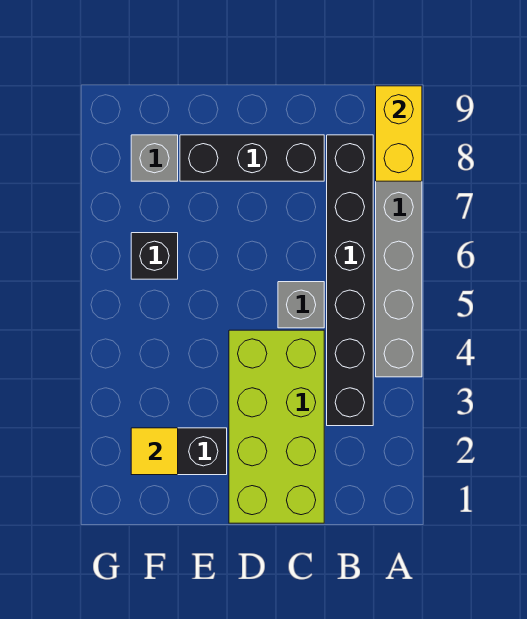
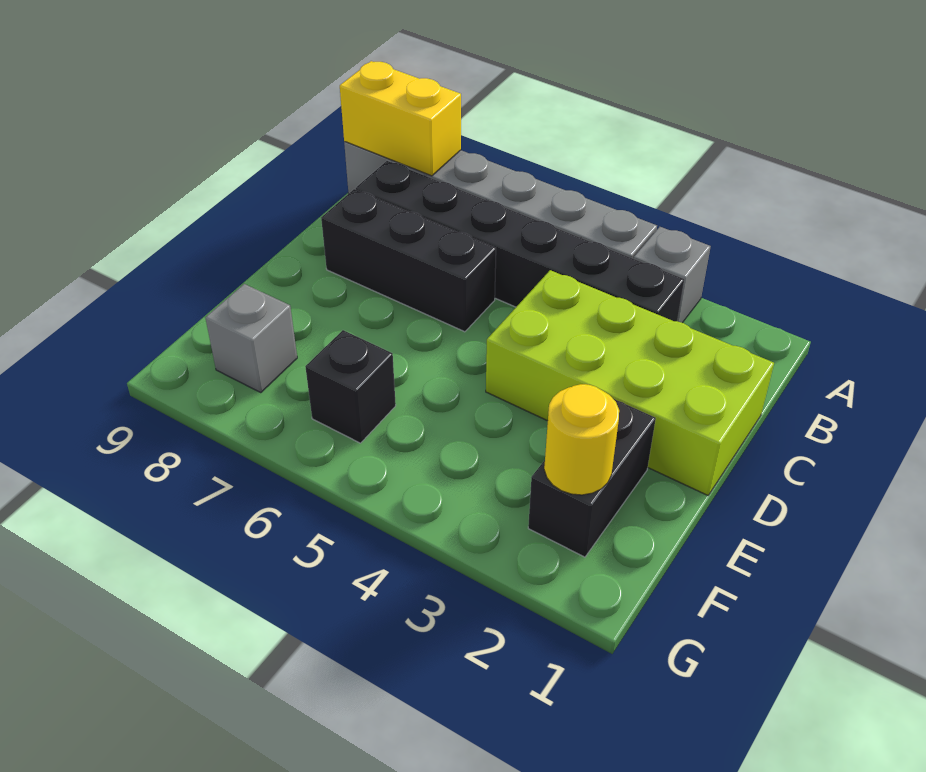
grey 1x1 brick [278,282,324,328] -> grey 1x1 brick moved to [634,227,711,323]
black 1x3 brick [180,135,324,181] -> black 1x3 brick turned to [321,189,496,332]
yellow 1x1 tile [131,428,178,475] -> yellow 1x1 round brick [544,384,619,495]

